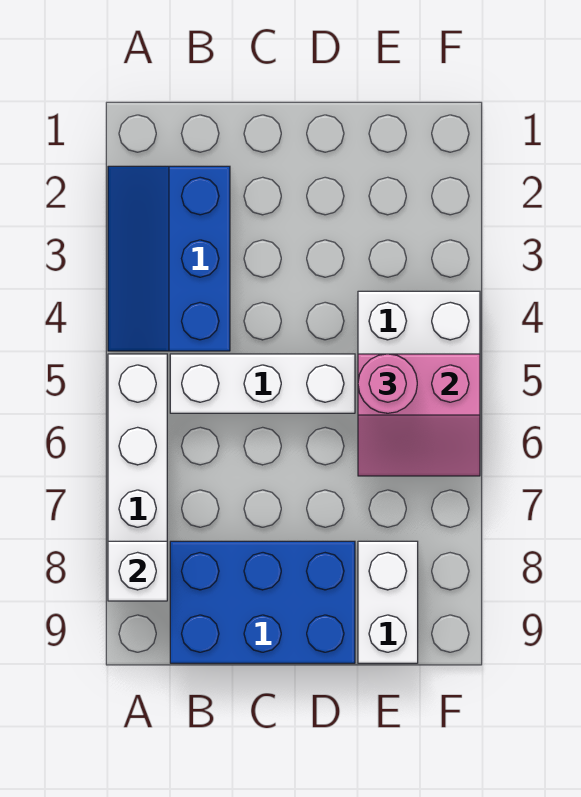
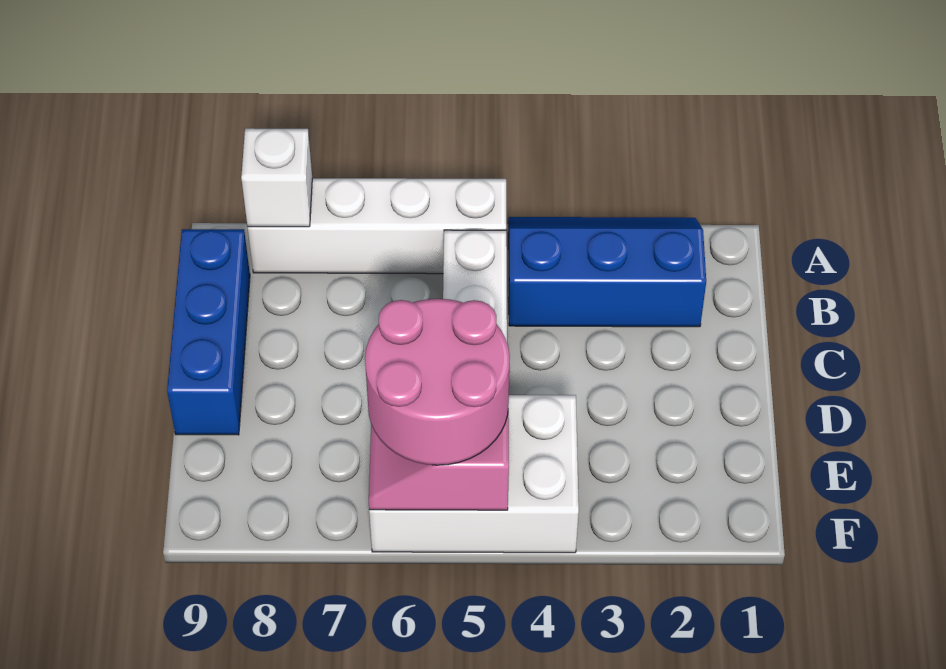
blue 2x3 brick [170,541,355,663] -> blue 1x3 brick [167,229,250,435]
pink 1x1 round brick [358,354,417,413] -> pink 2x2 round brick [365,299,509,466]
white 1x2 brick [358,541,418,663] -> none

